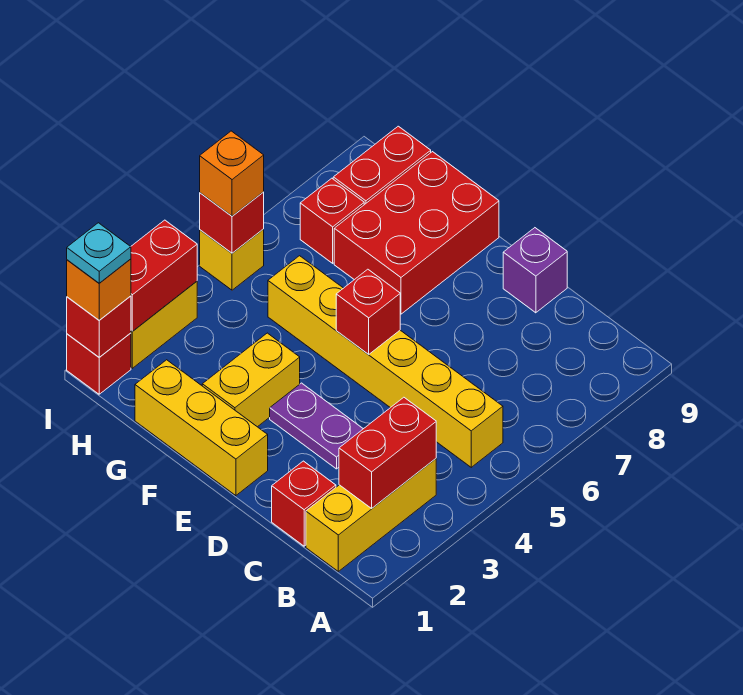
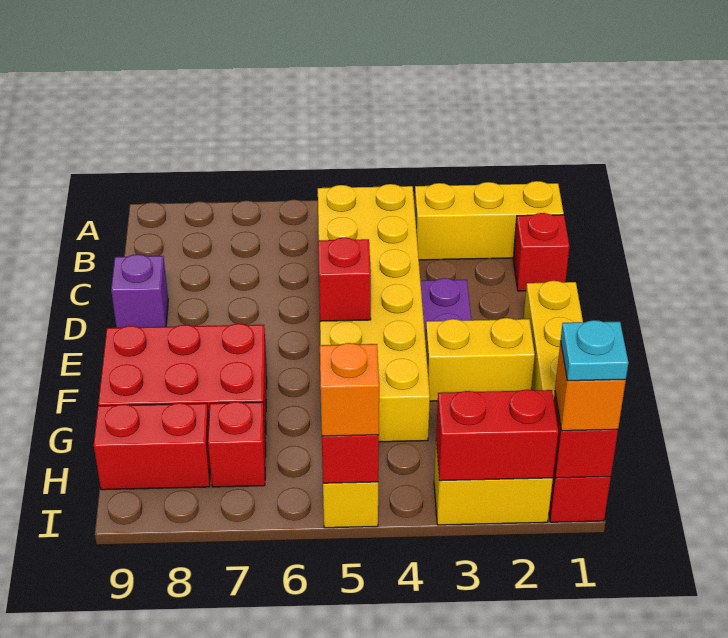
red 1x2 brick [339,397,436,508] -> none
yellow 1x6 brick [268,256,503,467] -> yellow 2x6 brick [318,184,430,442]

